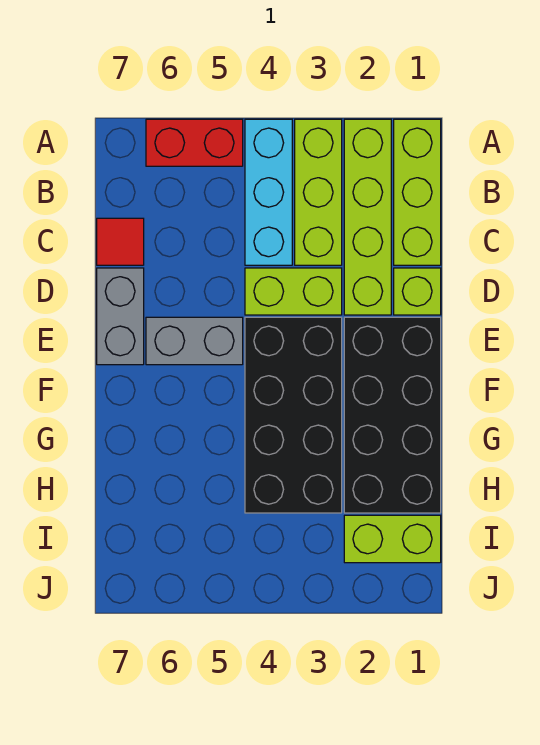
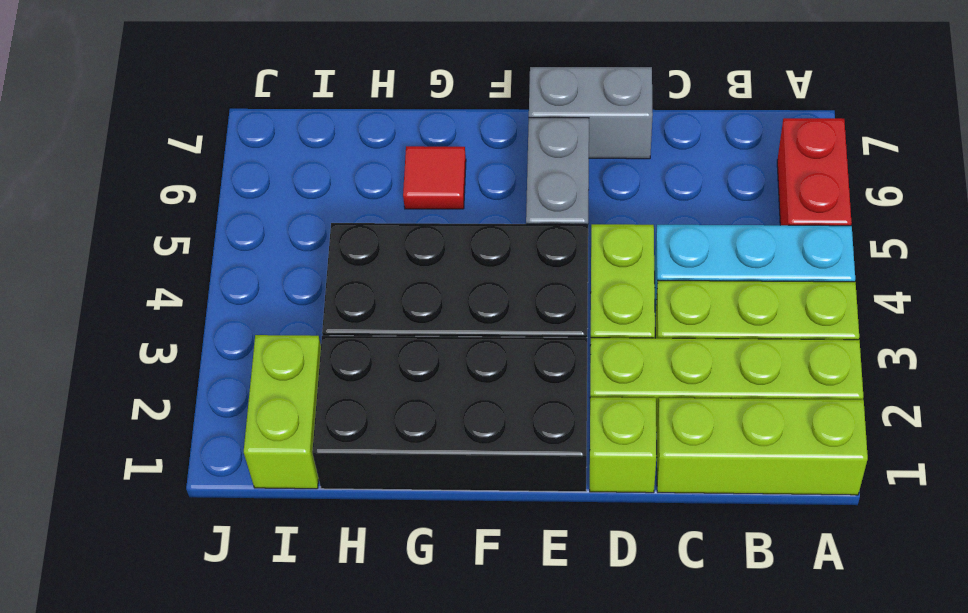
red 1x1 tile [97,218,144,265] -> red 1x1 tile moved to [403,146,466,209]

